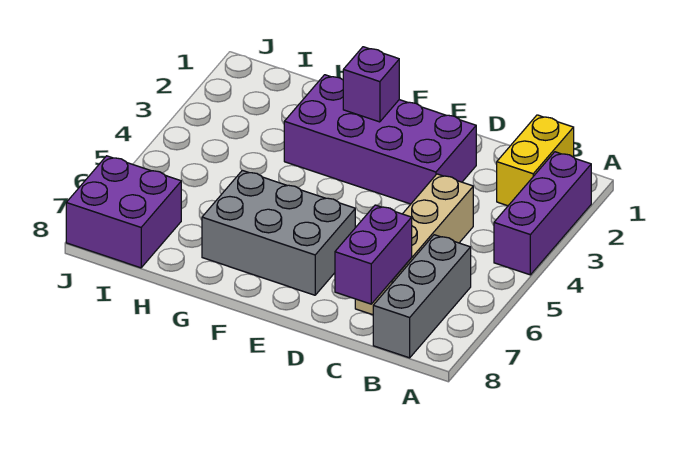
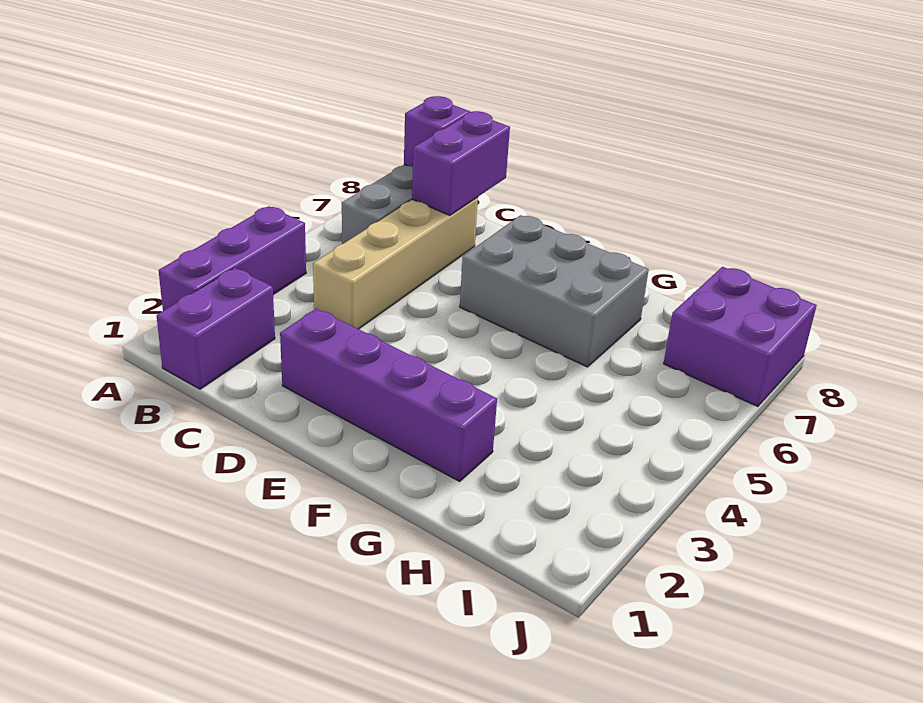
yellow 1x2 brick [497,115,574,206] -> purple 1x2 brick [156,268,275,389]
purple 2x4 brick [284,75,476,204] -> purple 1x4 brick [280,308,497,481]
purple 1x1 brick [343,47,399,122] -> purple 1x1 brick moved to [404,96,470,167]

